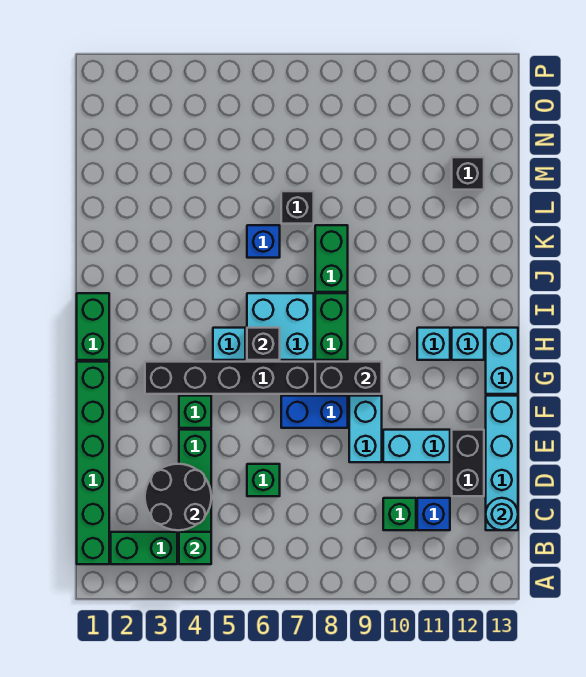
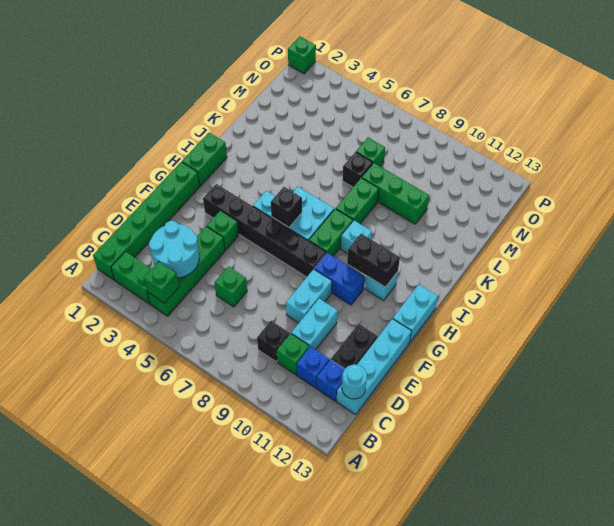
black 2x2 round brick [145,464,211,530] -> cyan 2x2 round brick [149,221,199,278]
cyan 1x2 brick [383,430,450,462] -> cyan 1x2 brick turned to [291,299,338,350]
blue 1x2 brick [281,396,348,428] -> blue 1x2 brick moved to [314,253,365,305]
black 1x2 brick [315,362,382,394] -> black 1x2 brick moved to [347,234,400,287]
cyan 1x1 brick [452,328,484,360] -> cyan 1x1 brick moved to [341,221,372,254]
blue 1x1 brick [247,225,280,258] -> blue 1x1 brick moved to [316,359,345,401]
none -> green 1x3 brick [362,163,429,224]
none -> green 1x1 brick [356,138,385,166]
black 1x1 brick [452,157,484,190] -> black 1x1 brick moved to [257,321,290,362]
none -> green 1x1 brick [288,36,316,74]

